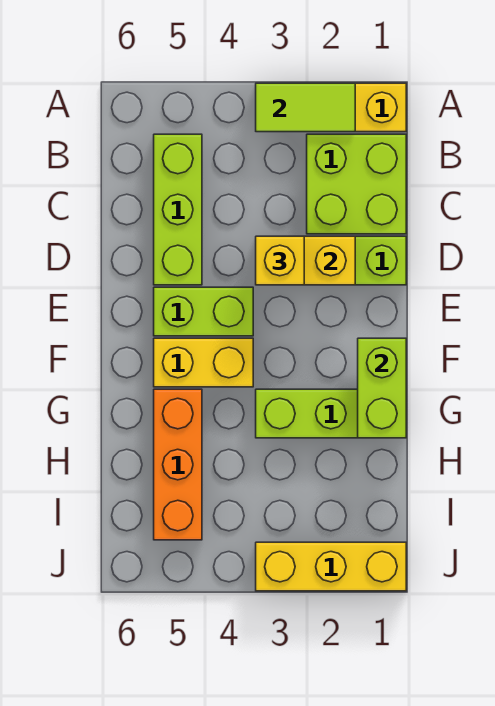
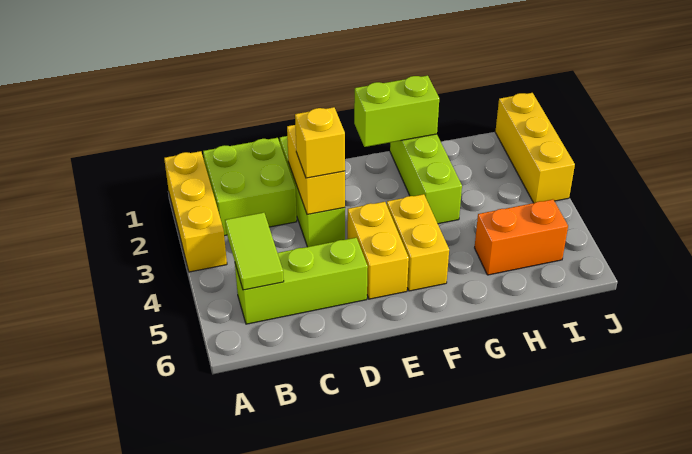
lime 1x2 tile [256,83,355,132] -> lime 1x2 tile moved to [225,213,284,290]
lime 1x2 brick [154,287,253,336] -> yellow 1x2 brick [347,202,409,299]
orange 1x3 brick [154,389,202,540] -> orange 1x2 brick [475,199,568,275]

